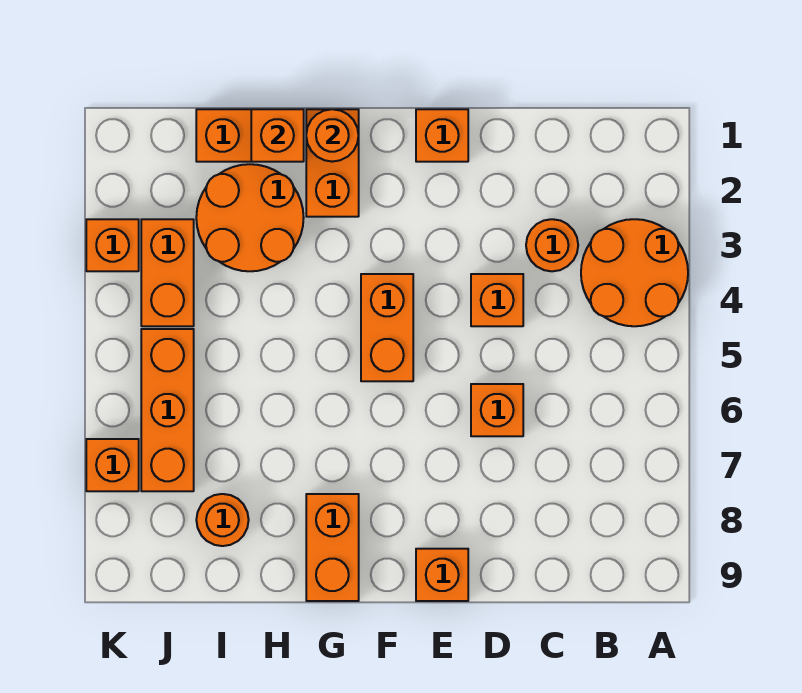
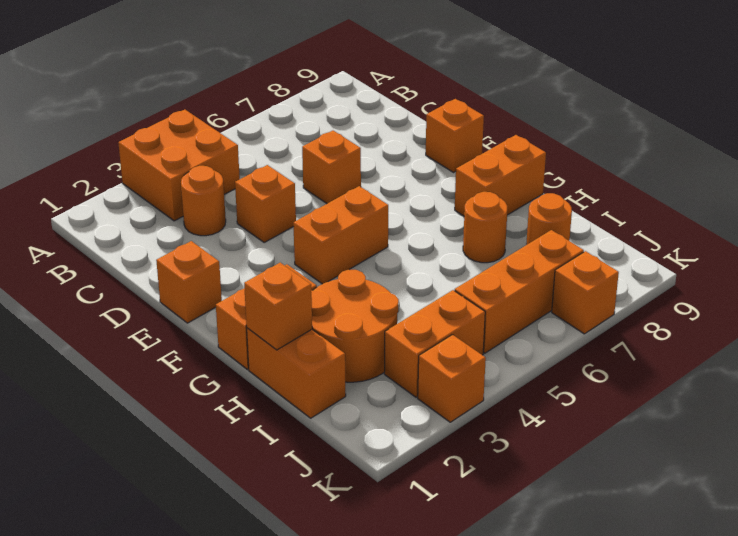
orange 2x2 round brick [581,219,688,326] -> orange 2x2 brick [118,110,240,221]
orange 1x1 round brick [306,109,359,162] -> orange 1x1 round brick moved to [463,192,507,263]

